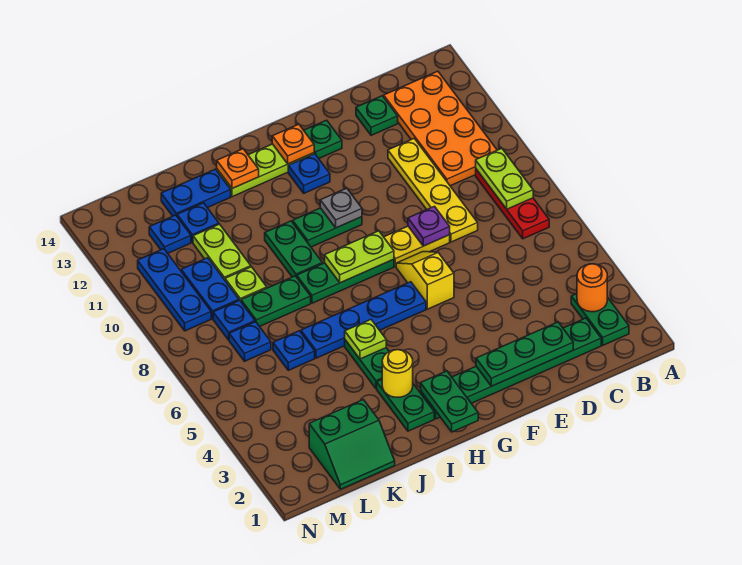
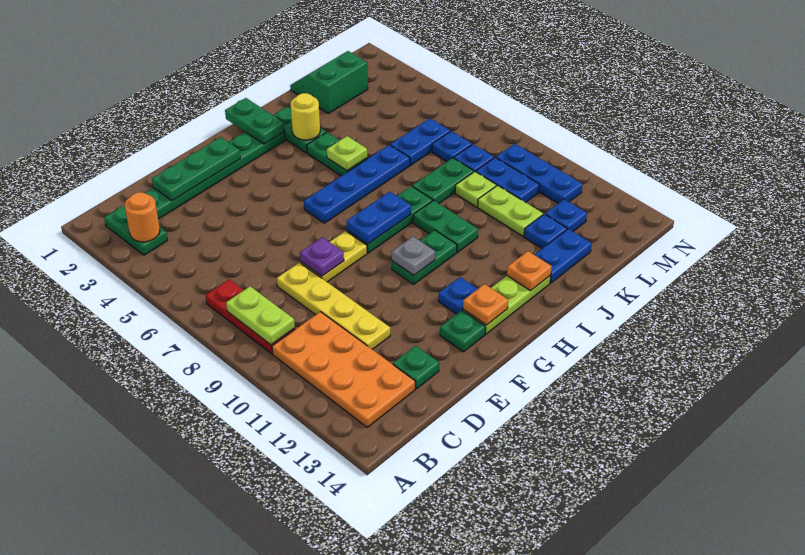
yellow 1x2 slope [396,252,454,309] -> none
lime 1x2 plate [325,231,394,283] -> blue 1x2 plate [346,192,411,244]
blue 1x1 plate [273,331,315,370] -> blue 1x2 plate [390,118,450,165]

